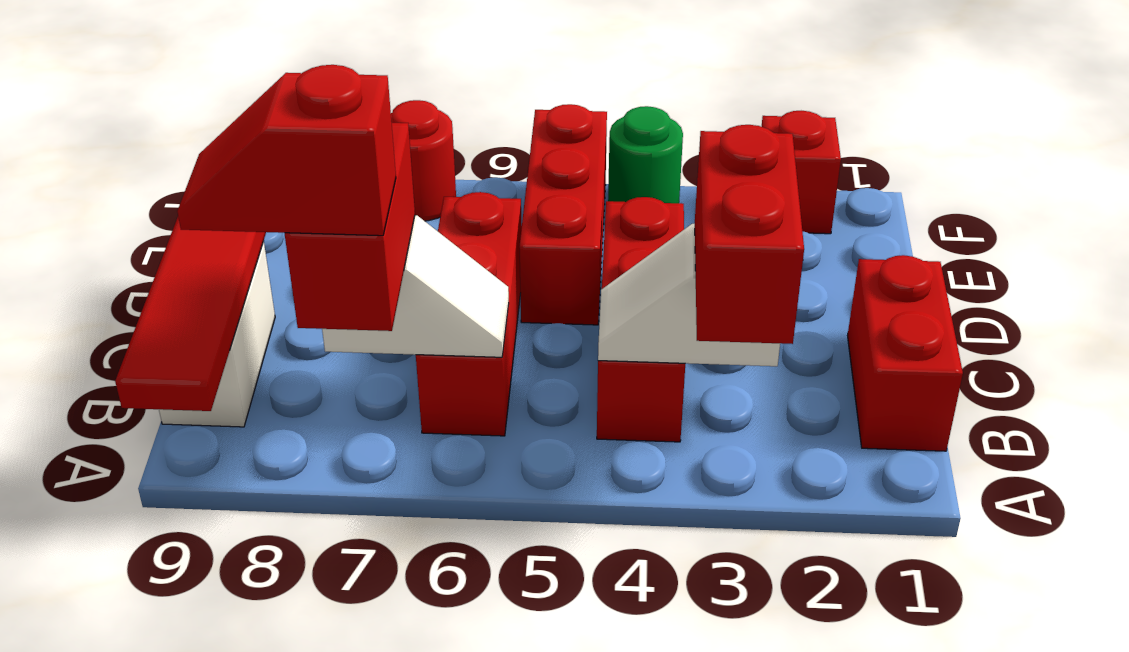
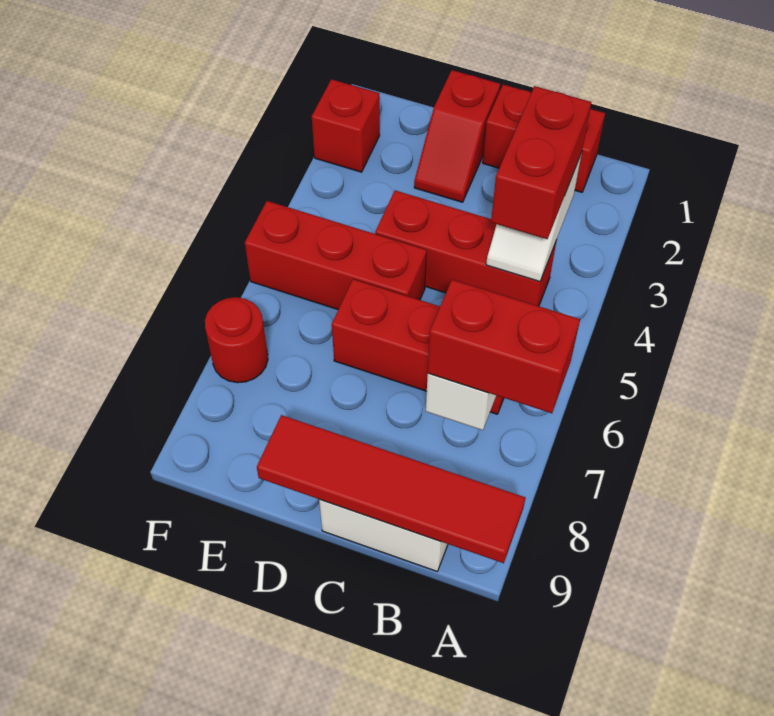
red 1x2 brick [695,125,804,344] -> red 1x2 brick turned to [491,86,591,239]
red 1x2 slope [177,65,396,236] -> red 1x2 slope moved to [414,70,500,202]
green 1x1 round brick [608,106,683,203] -> none

